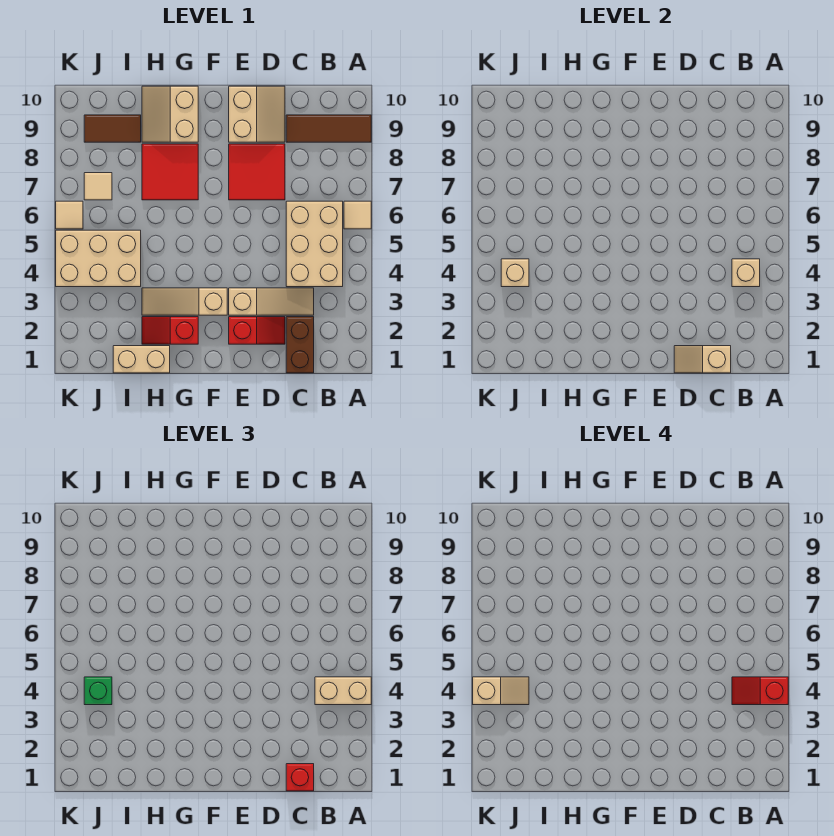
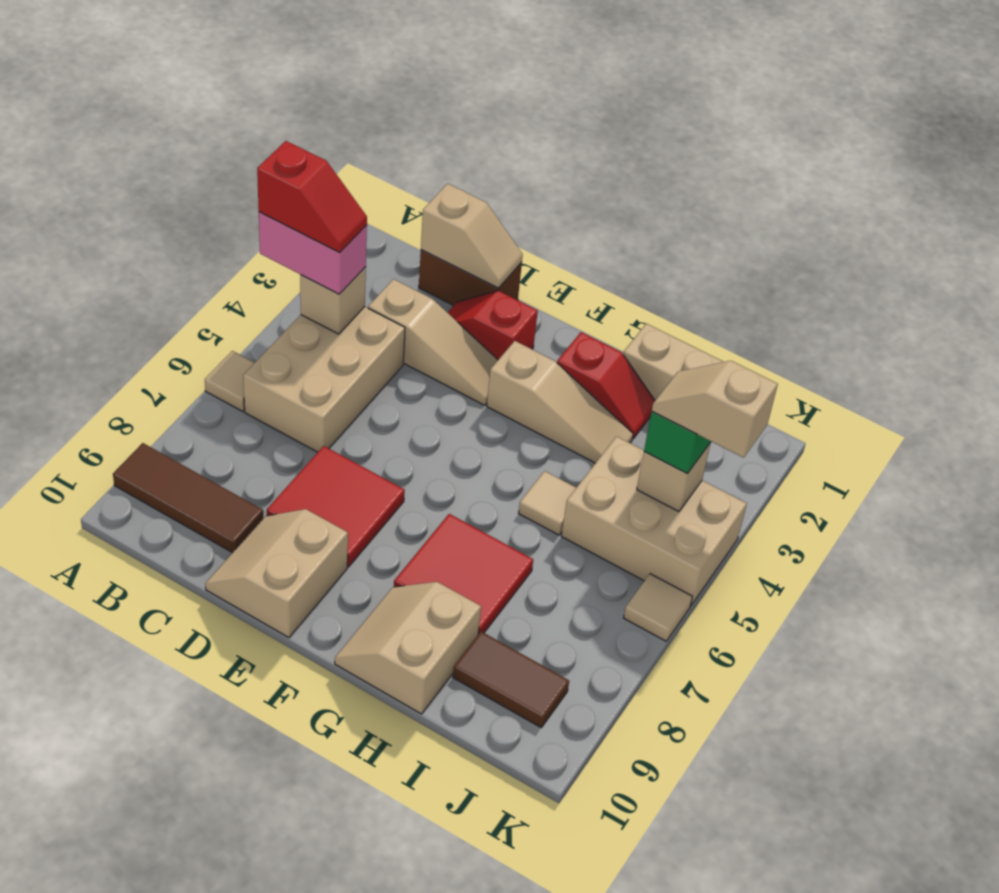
tan 1x2 brick [315,677,371,705] -> pink 1x2 brick [259,212,367,294]
brown 1x2 brick [286,317,314,373] -> brown 1x2 brick turned to [419,250,522,306]
red 1x1 brick [286,764,314,791] -> none
tan 1x3 slope [229,288,314,315] -> tan 1x3 slope turned to [368,279,498,405]
tan 2x2 slope [142,86,198,142] -> tan 2x2 slope turned to [335,582,481,714]
tan 1x1 tile [84,173,112,200] -> tan 1x1 tile moved to [519,471,576,535]

